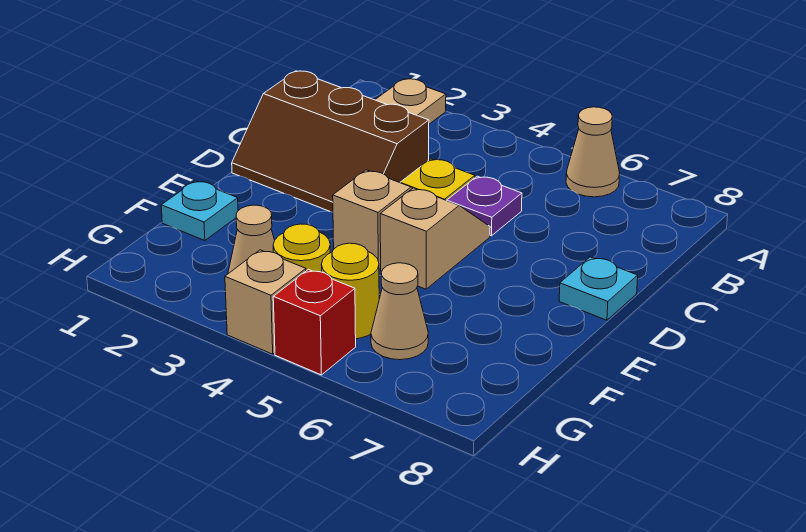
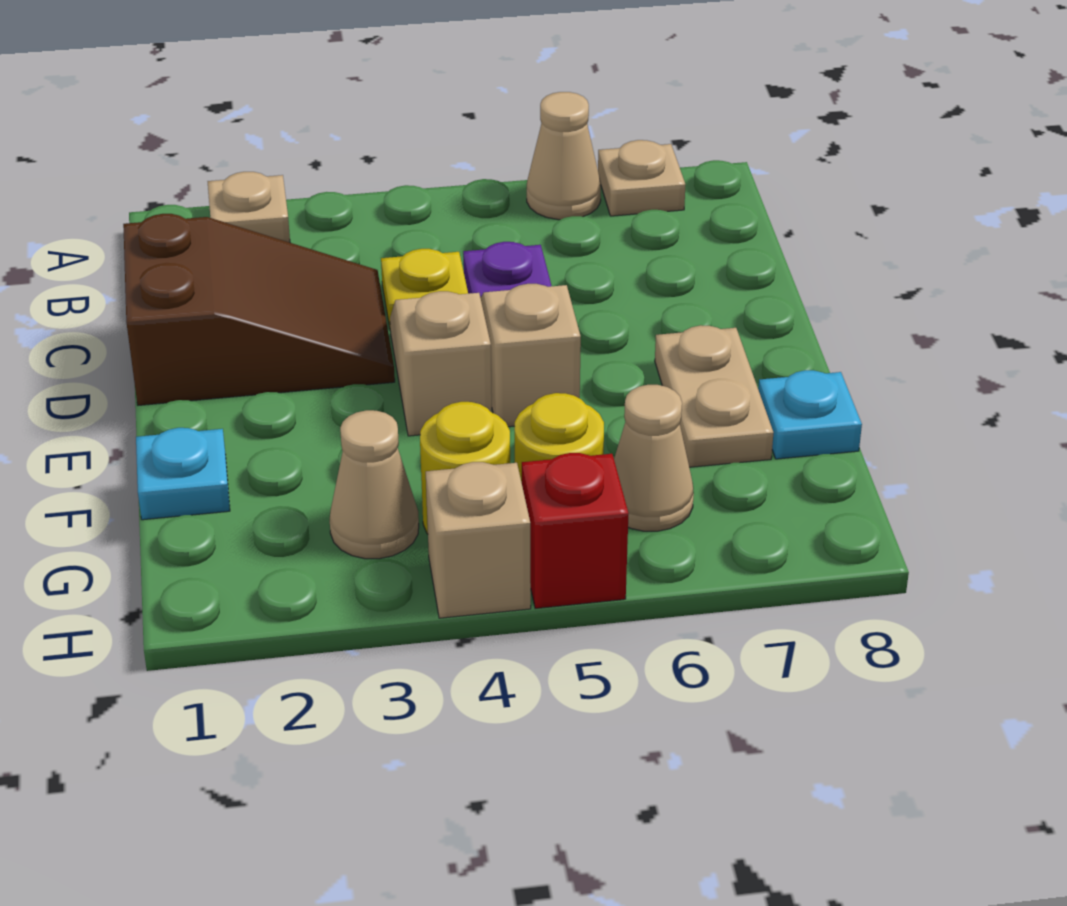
none -> tan 1x1 plate [598,140,686,216]
brown 2x3 slope [232,71,429,212] -> brown 2x3 slope turned to [123,214,395,405]
cyan 1x1 plate [559,257,638,320] -> cyan 1x1 plate moved to [758,370,862,459]
none -> tan 1x2 plate [655,325,773,467]

